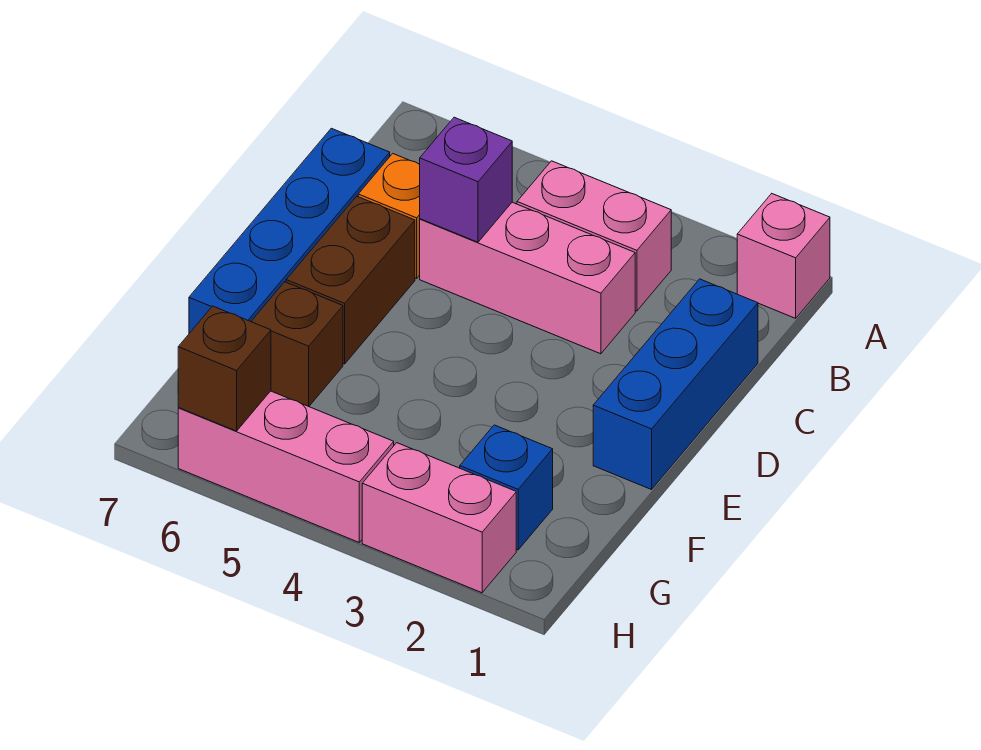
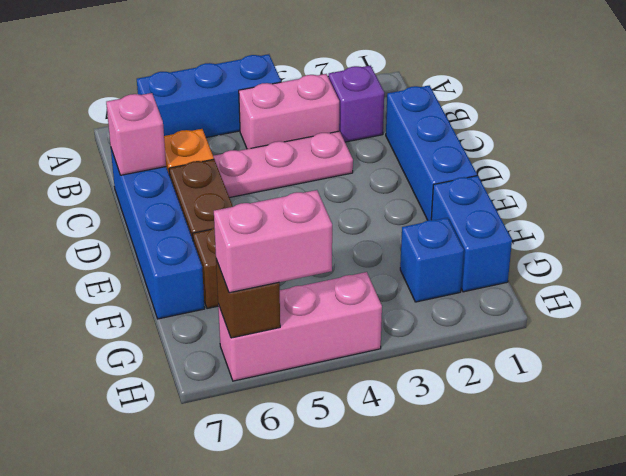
pink 1x1 brick [737,194,830,318] -> pink 1x1 brick moved to [106,93,166,175]
none -> blue 1x3 brick [137,54,281,137]
pink 1x3 brick [420,202,635,354] -> pink 1x3 plate [213,131,353,198]
purple 1x1 brick [420,117,512,242] -> purple 1x1 brick moved to [329,66,384,142]
none -> blue 1x2 brick [431,176,512,292]
pink 1x2 brick [362,443,516,593] -> pink 1x2 brick moved to [214,190,332,293]

